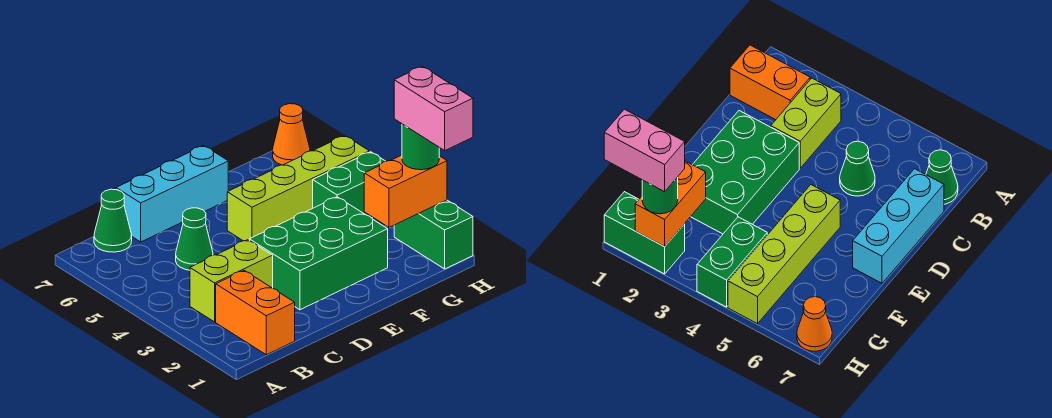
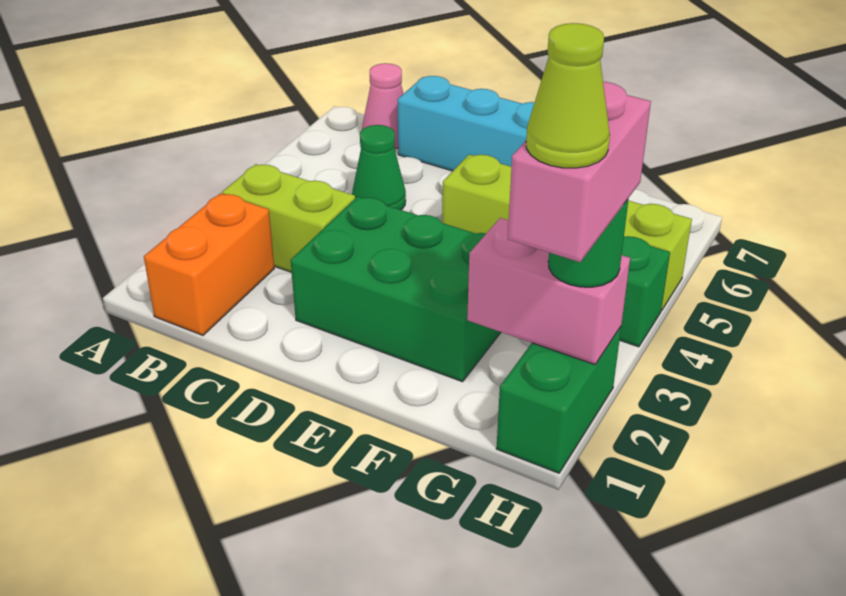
green 1x1 cone [94,189,132,252] -> pink 1x1 cone [362,63,403,149]
orange 1x2 brick [364,155,447,227] -> pink 1x2 brick [467,218,630,364]
none -> lime 1x1 cone [526,23,610,168]
orange 1x1 cone [273,104,310,165] -> none

